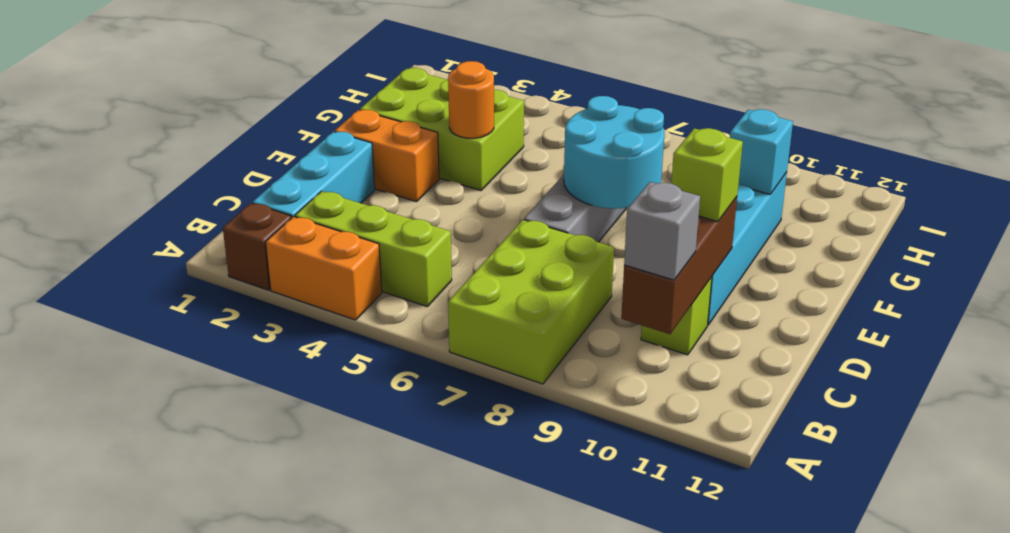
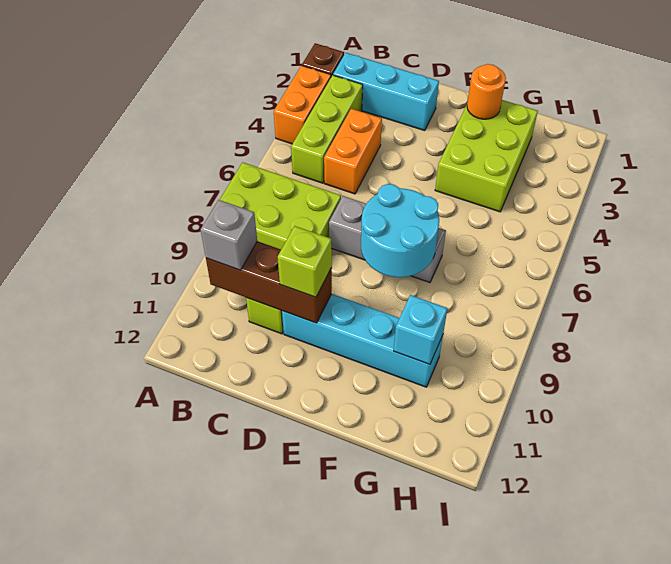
orange 1x2 brick [335,110,439,202] -> orange 1x2 brick moved to [324,109,382,194]
orange 1x1 round brick [448,61,494,138] -> orange 1x1 round brick moved to [467,64,506,119]

